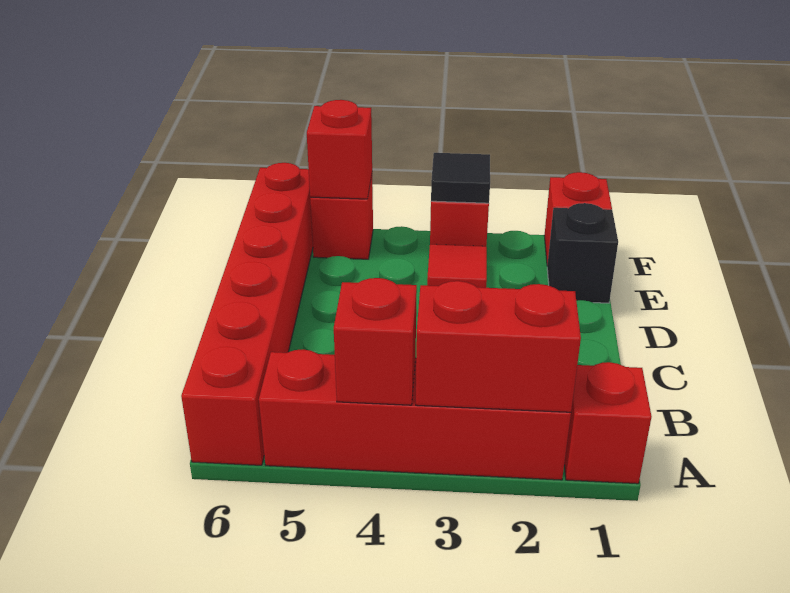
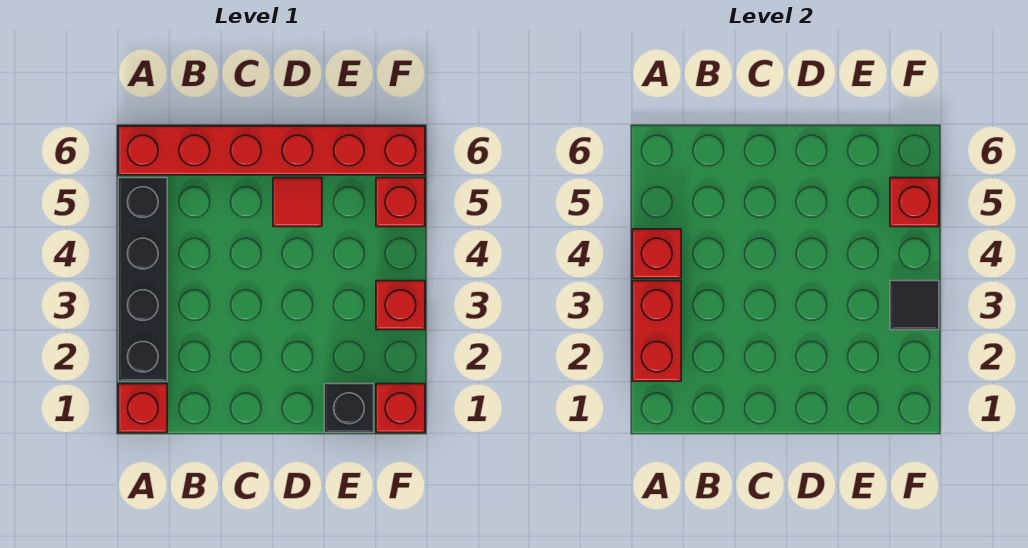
red 1x4 brick [259,349,571,480] -> black 1x4 brick [118,178,167,381]
red 1x1 tile [427,244,487,288] -> red 1x1 tile moved to [273,178,322,227]

